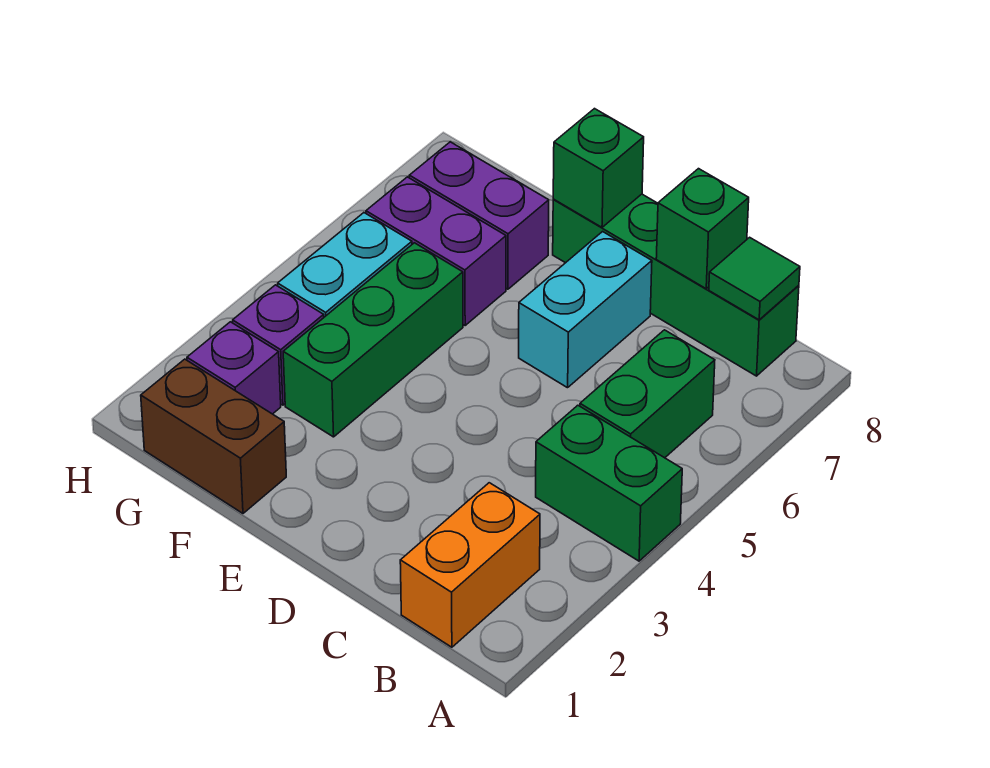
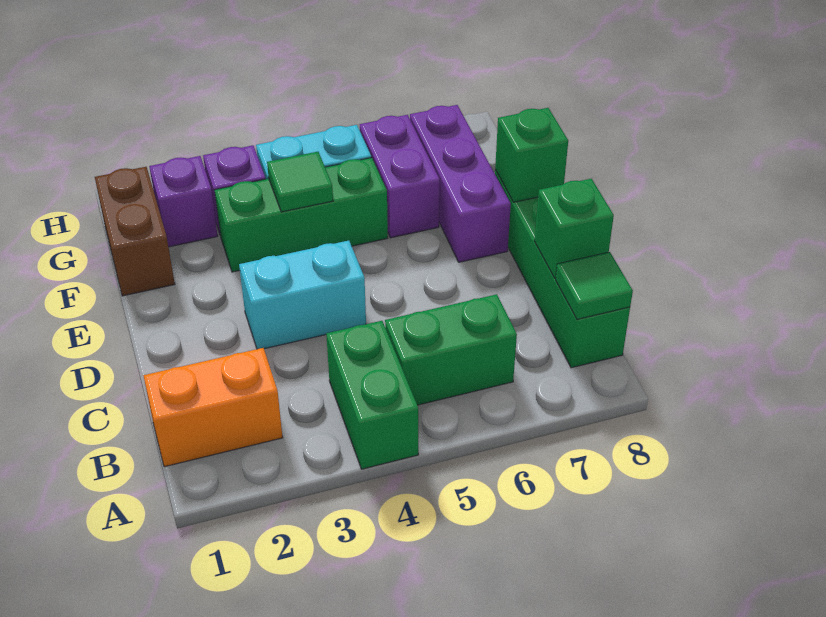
cyan 1x2 brick [519,232,652,388] -> cyan 1x2 brick moved to [239,241,366,349]
none -> green 1x1 tile [267,152,333,212]
purple 1x2 brick [409,142,549,289] -> purple 1x3 brick [410,105,511,262]

